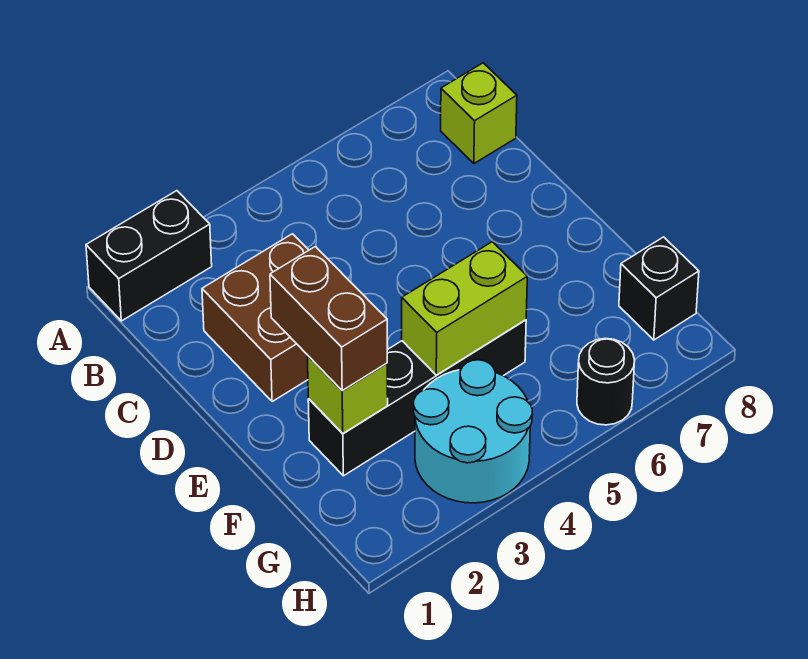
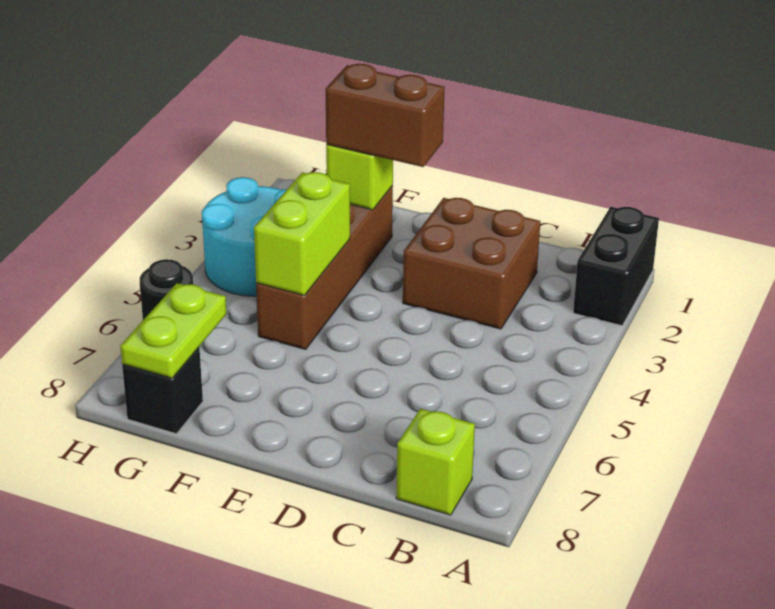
black 1x4 brick [308,320,526,476] -> brown 1x4 brick [256,186,393,349]
none -> lime 1x2 plate [120,283,227,378]

